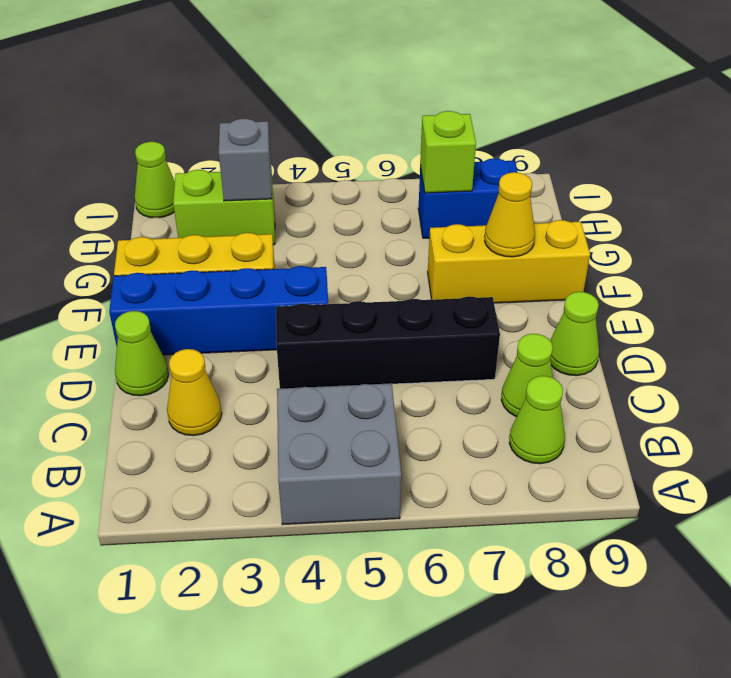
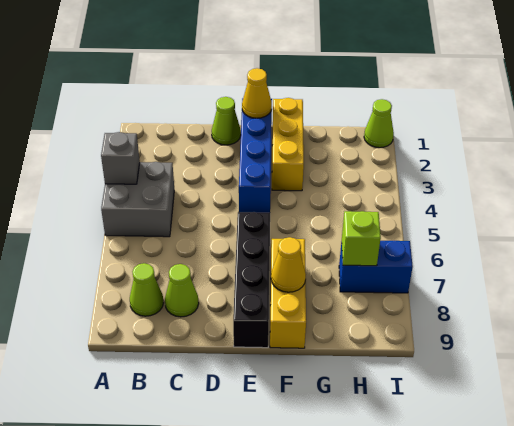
yellow 1x1 cone [167,349,222,436] -> yellow 1x1 cone moved to [242,68,272,118]
black 1x4 brick [276,296,500,389] -> black 1x4 brick moved to [233,212,270,348]
lime 1x1 cone [550,292,599,376] -> none
lime 1x2 brick [173,170,275,245] -> none
grey 1x1 brick [219,119,272,201] -> grey 1x1 brick moved to [101,132,140,184]
blue 1x2 brick [418,158,518,238] -> blue 1x2 brick turned to [339,241,413,293]

